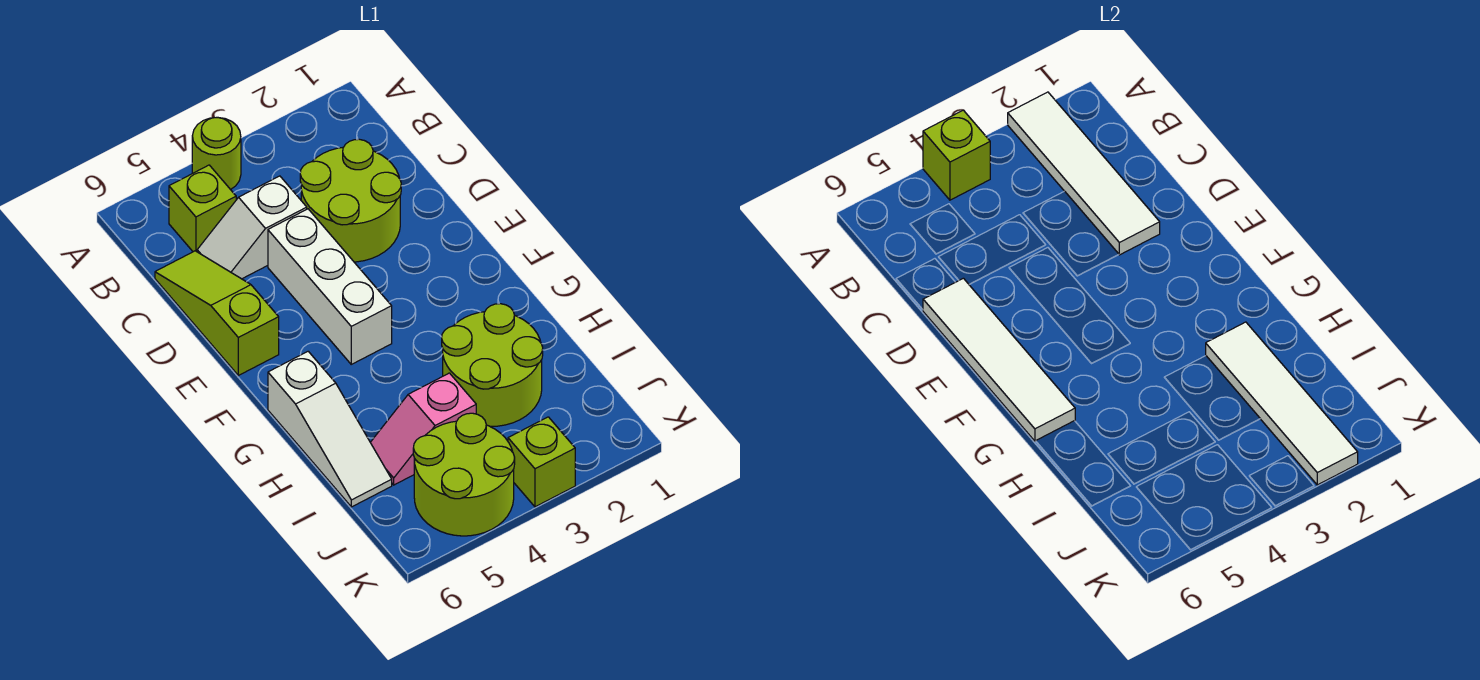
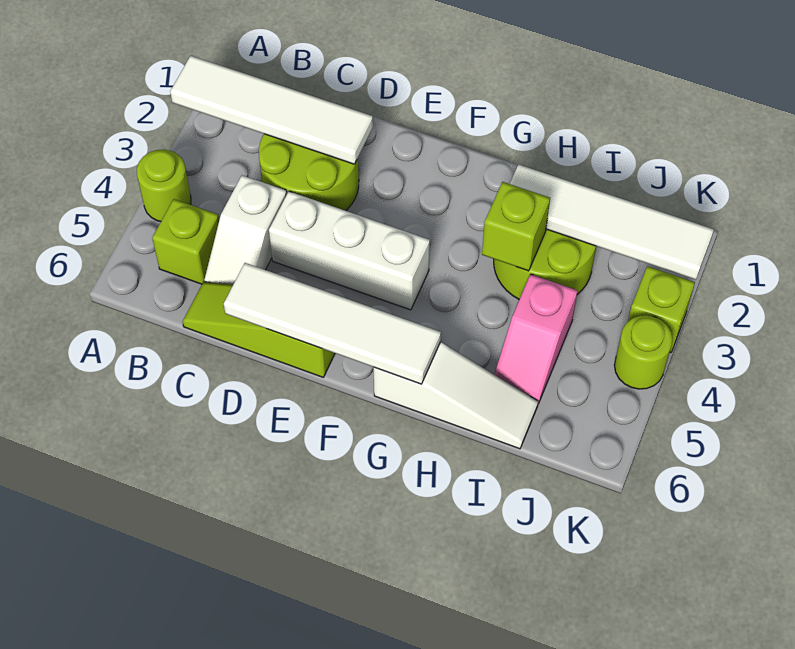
lime 1x1 brick [923,110,990,200] -> lime 1x1 brick moved to [482,182,550,271]
lime 2x2 round brick [413,413,515,536] -> lime 1x1 round brick [614,315,672,389]

